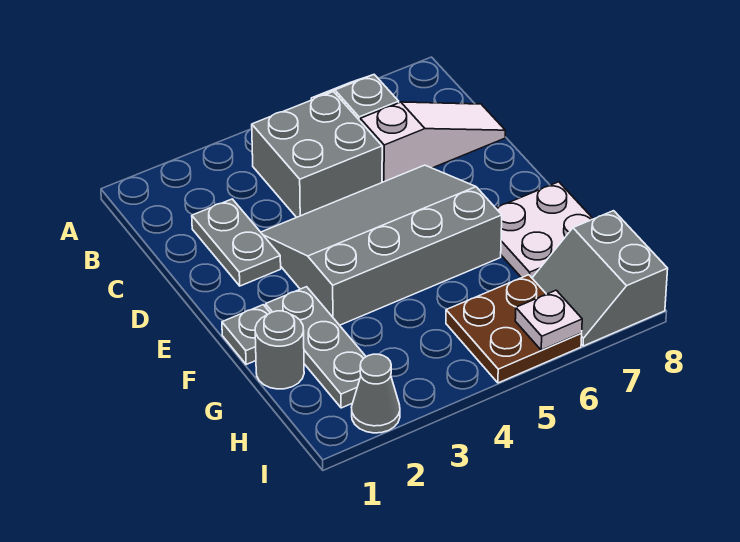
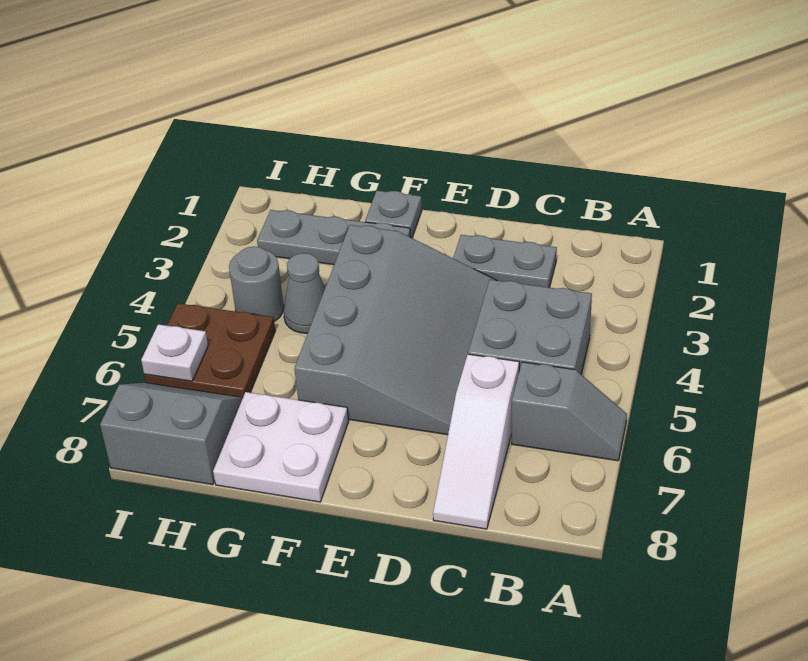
grey 1x1 round brick [255,311,304,389] -> grey 1x1 round brick moved to [229,246,284,322]
grey 1x1 cone [352,354,400,433] -> grey 1x1 cone moved to [283,253,325,333]

